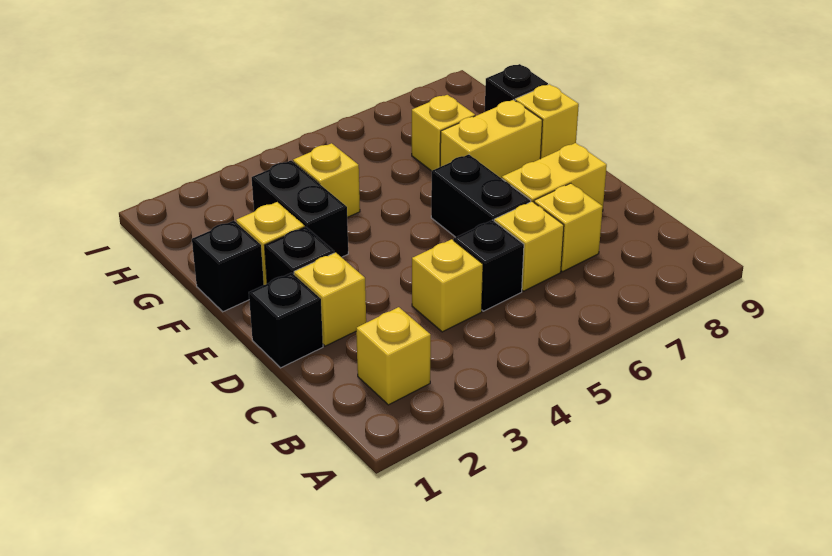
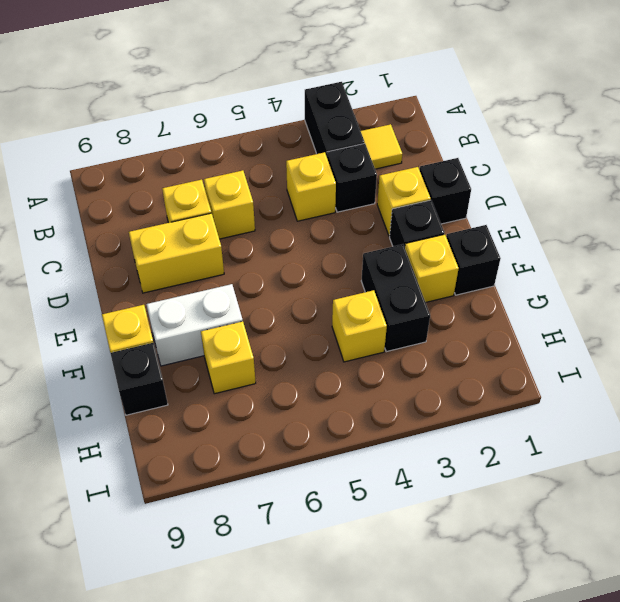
yellow 1x1 brick [356,307,431,405] -> yellow 1x1 tile [361,124,402,169]
black 1x1 brick [454,220,524,311] -> black 1x1 brick moved to [327,144,377,212]
black 1x2 brick [431,154,531,237] -> black 1x2 brick moved to [305,82,365,157]
yellow 1x2 brick [440,100,543,178] -> white 1x2 brick [146,284,243,366]

